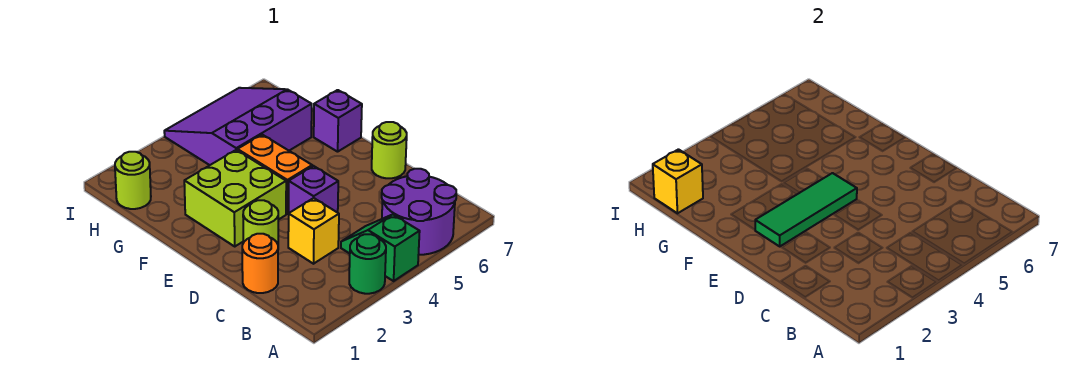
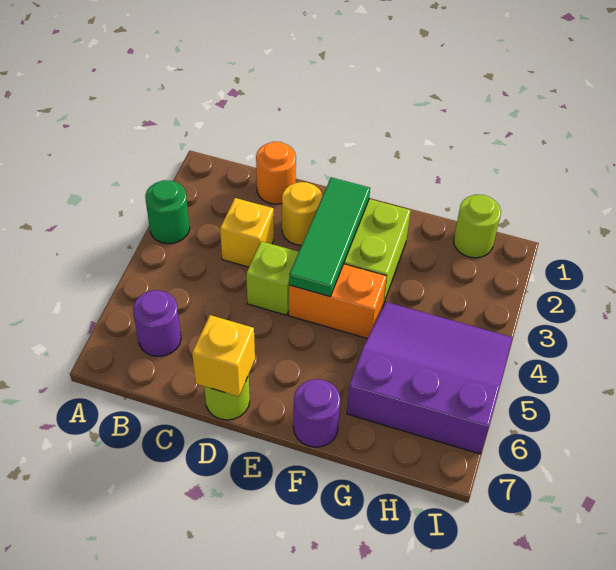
green 1x2 slope [341,214,420,281] -> none
purple 2x2 round brick [382,169,456,255] -> purple 1x1 round brick [133,290,181,356]
lime 1x1 round brick [243,200,278,244] -> yellow 1x1 round brick [282,182,323,245]
purple 1x1 brick [289,166,338,213] -> lime 1x1 brick [246,241,299,315]
purple 1x1 brick [314,90,362,152] -> purple 1x1 round brick [293,379,341,447]
purple 3x3 slope [164,88,312,165] -> purple 3x3 slope turned to [347,302,512,454]
yellow 1x1 brick [653,149,703,213] -> yellow 1x1 brick moved to [192,315,255,397]

